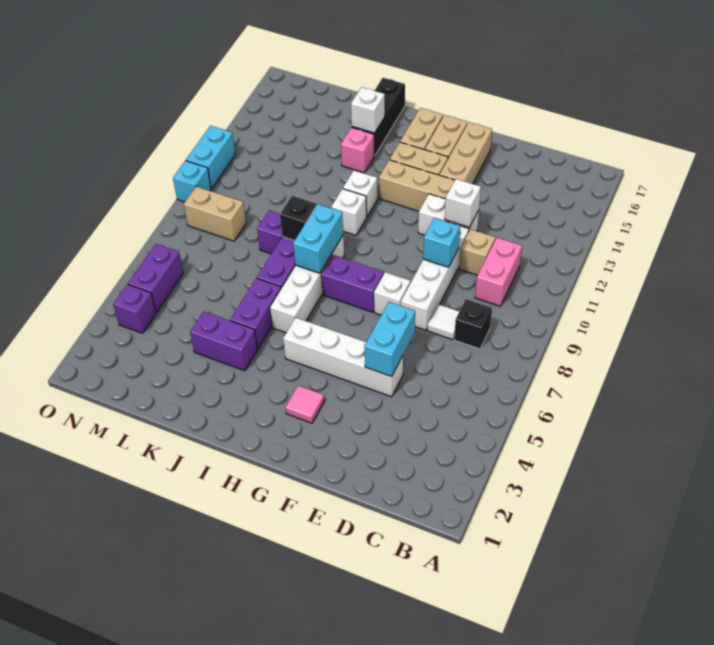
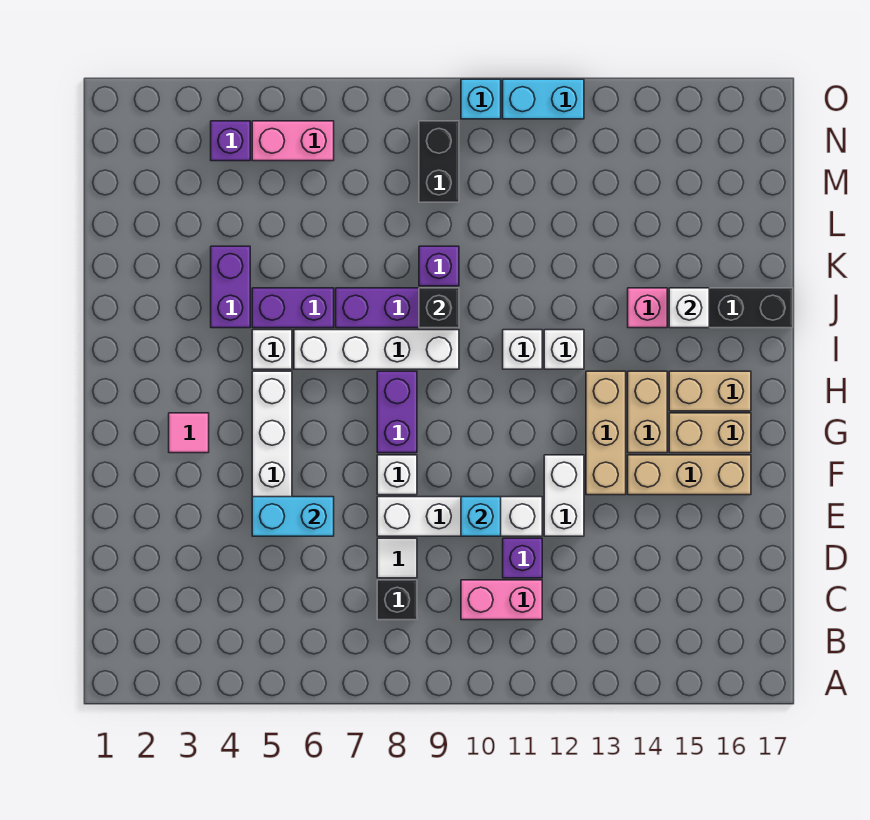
tan 1x1 brick [459,229,495,275] -> purple 1x1 brick [503,538,542,578]
white 1x1 brick [445,179,481,227] -> white 1x1 brick moved to [252,330,292,369]
cyan 1x2 brick [293,204,343,273] -> none
tan 1x2 brick [184,186,246,241] -> black 1x2 brick [419,121,459,202]
purple 1x2 brick [128,244,183,312] -> pink 1x2 brick [252,121,334,161]

